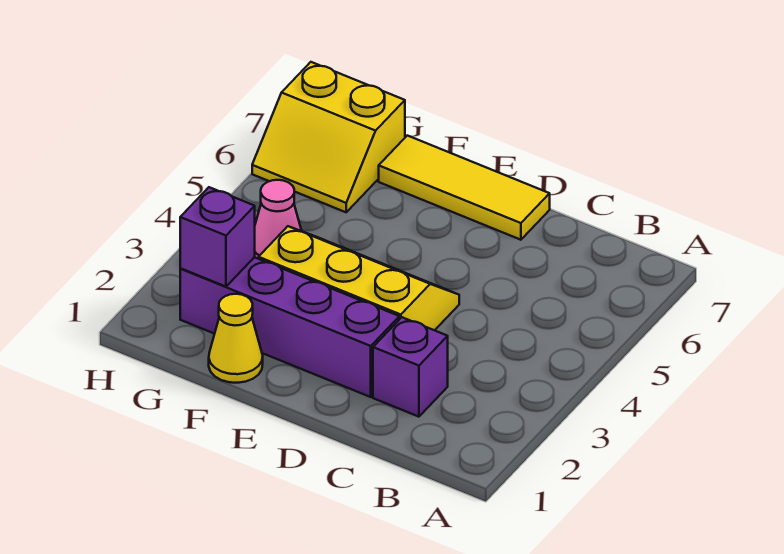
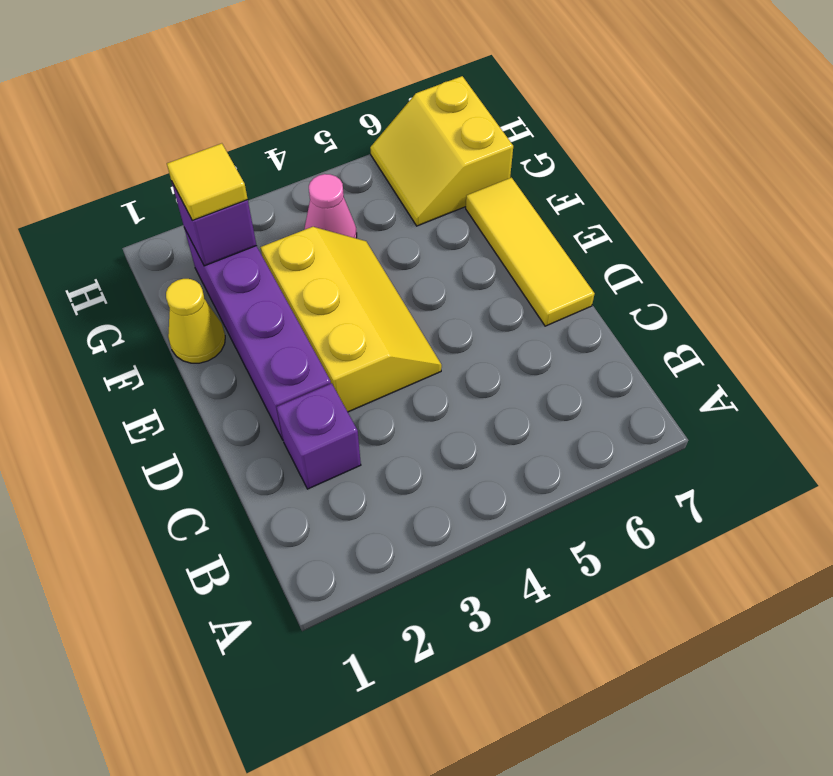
none -> yellow 1x1 tile [167,143,248,220]

